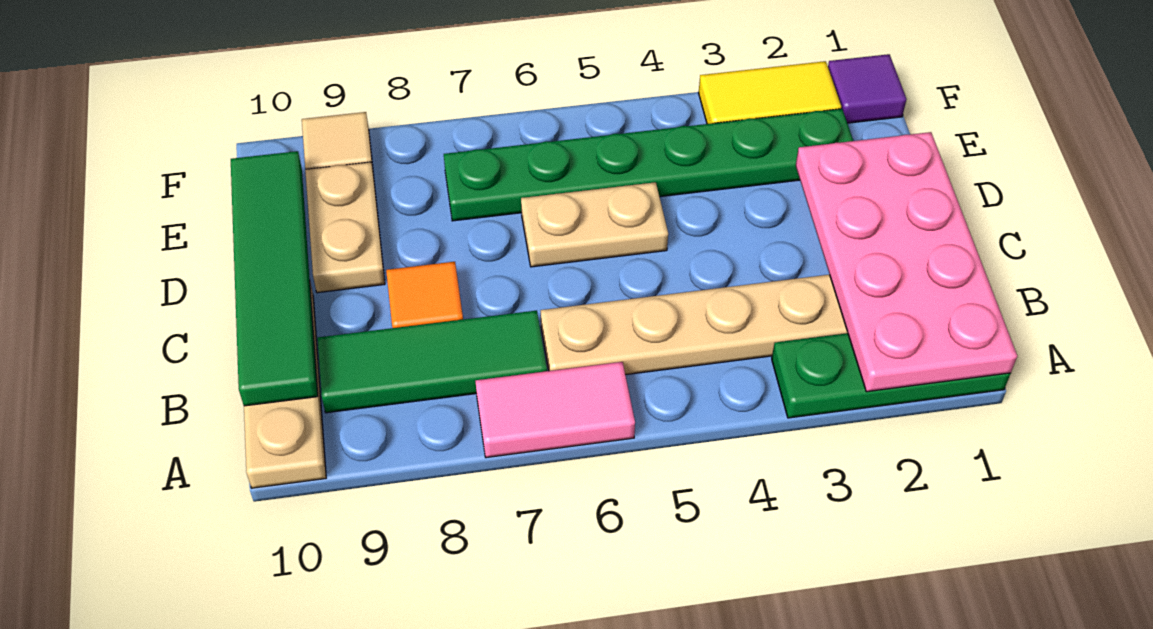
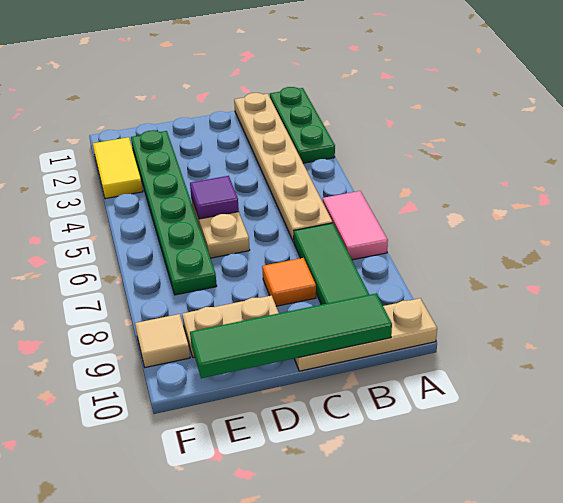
pink 2x4 plate [796,132,1017,392] -> none
purple 1x1 tile [828,54,906,123] -> purple 1x1 tile moved to [190,176,239,219]

